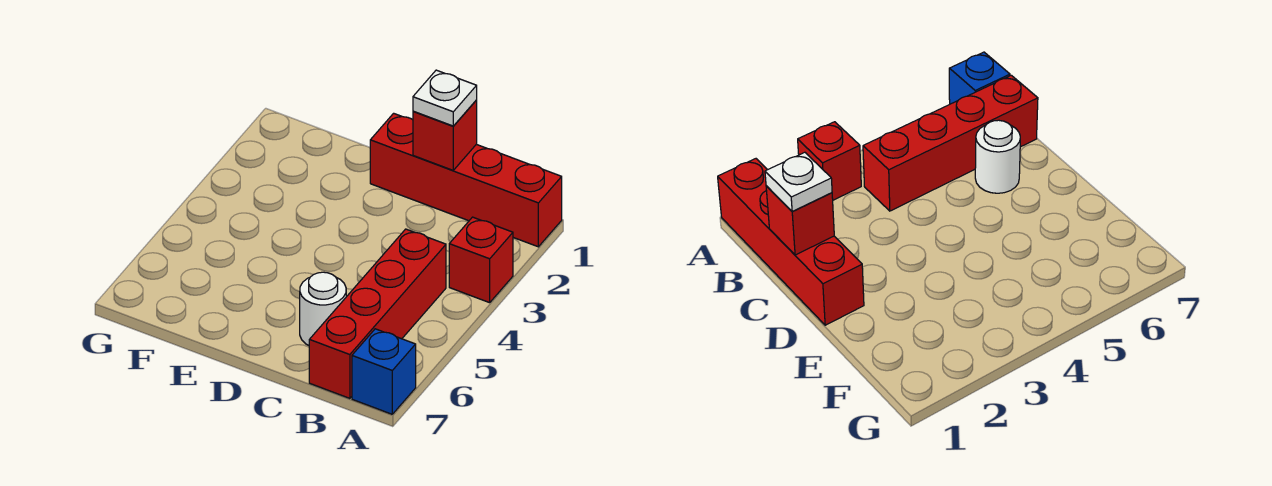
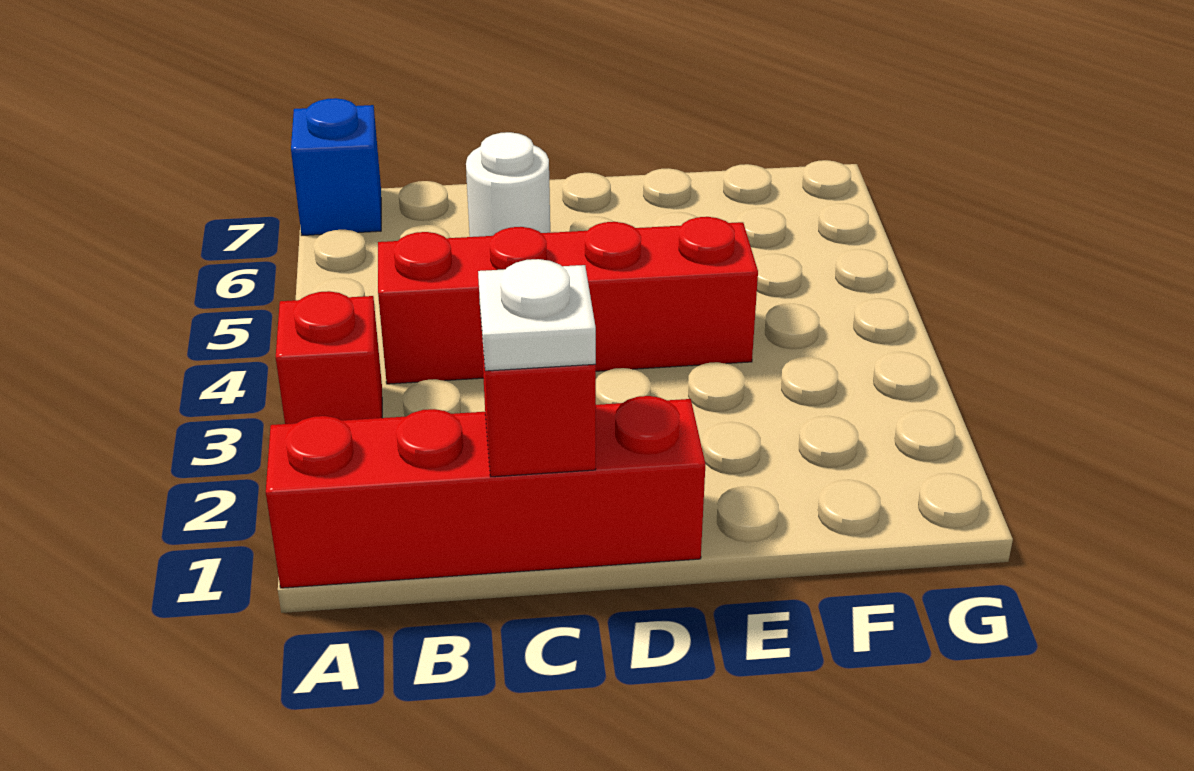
red 1x4 brick [309,229,446,398] -> red 1x4 brick turned to [378,217,758,384]

